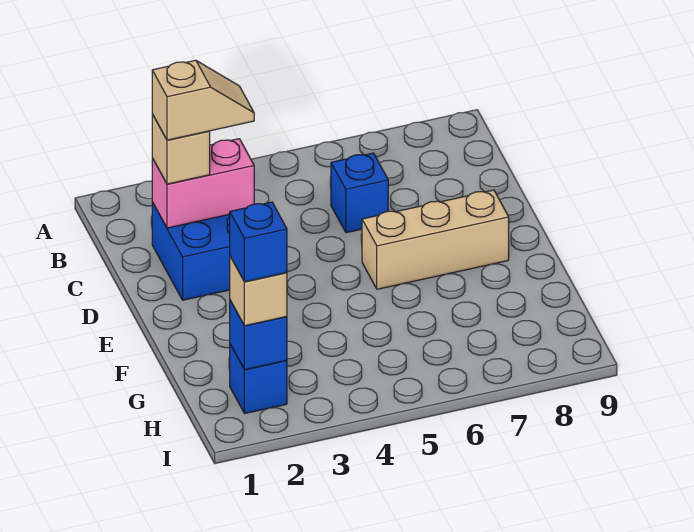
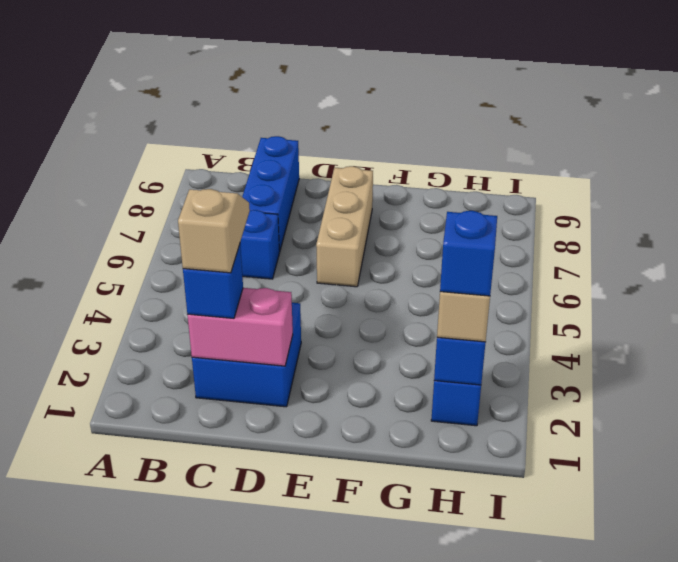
pink 1x2 brick [152,139,254,228] -> pink 1x2 brick turned to [187,288,293,366]
tan 1x1 brick [152,114,210,184] -> blue 1x1 brick [183,245,243,318]
none -> blue 1x3 brick [242,136,299,252]

